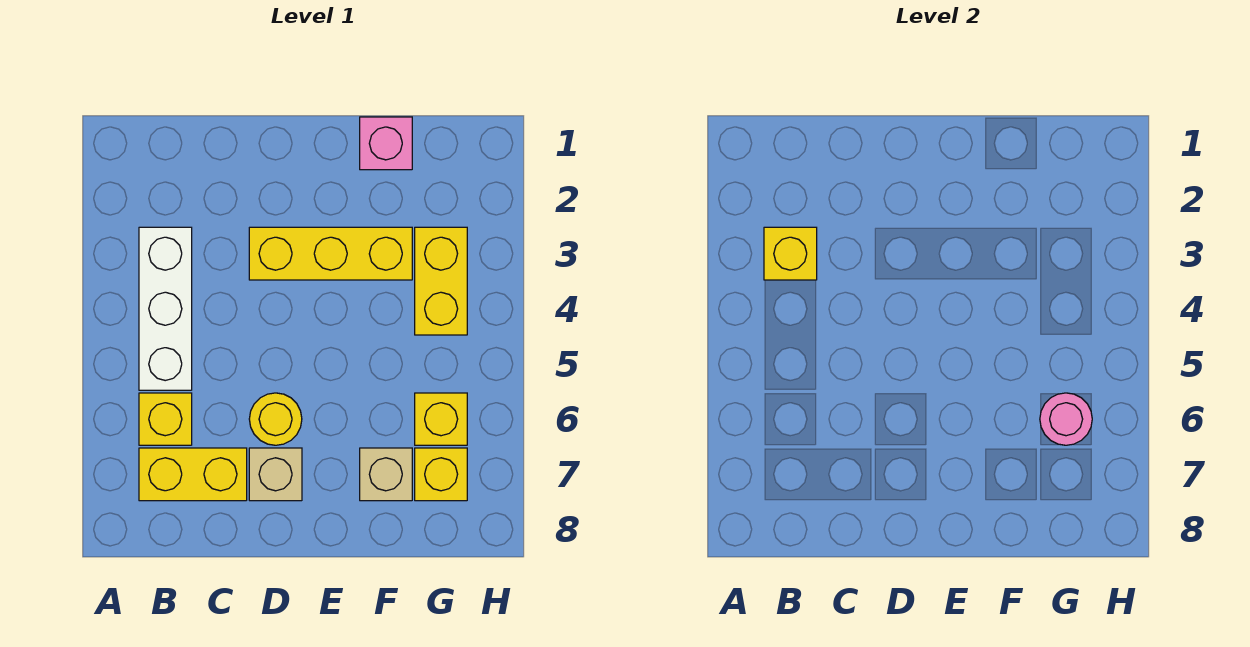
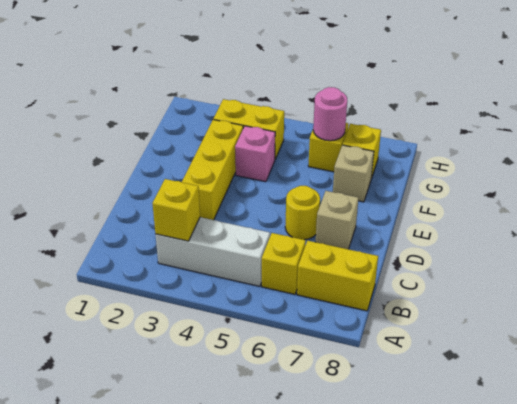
yellow 1x2 brick [139,448,247,501] -> yellow 1x2 brick turned to [297,241,378,311]
pink 1x1 brick [360,117,412,170] -> pink 1x1 brick moved to [235,126,275,182]

